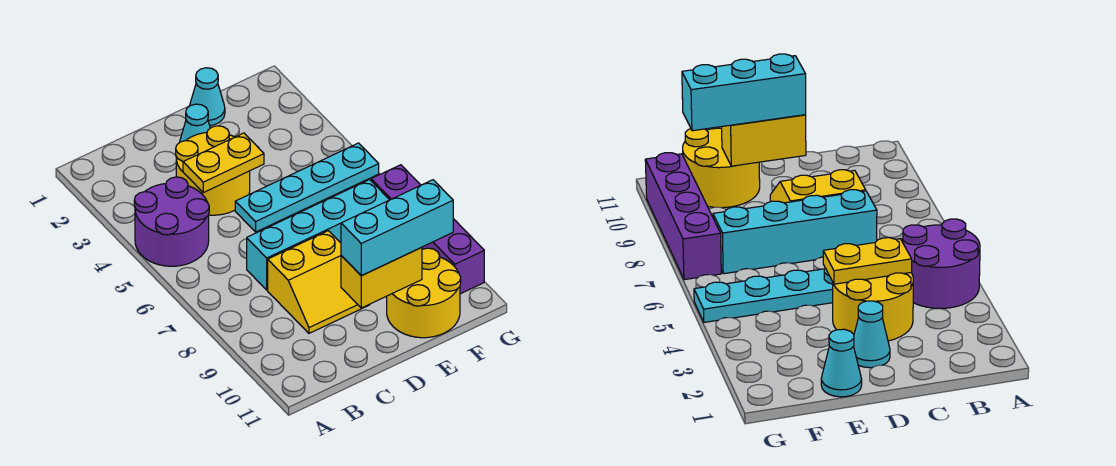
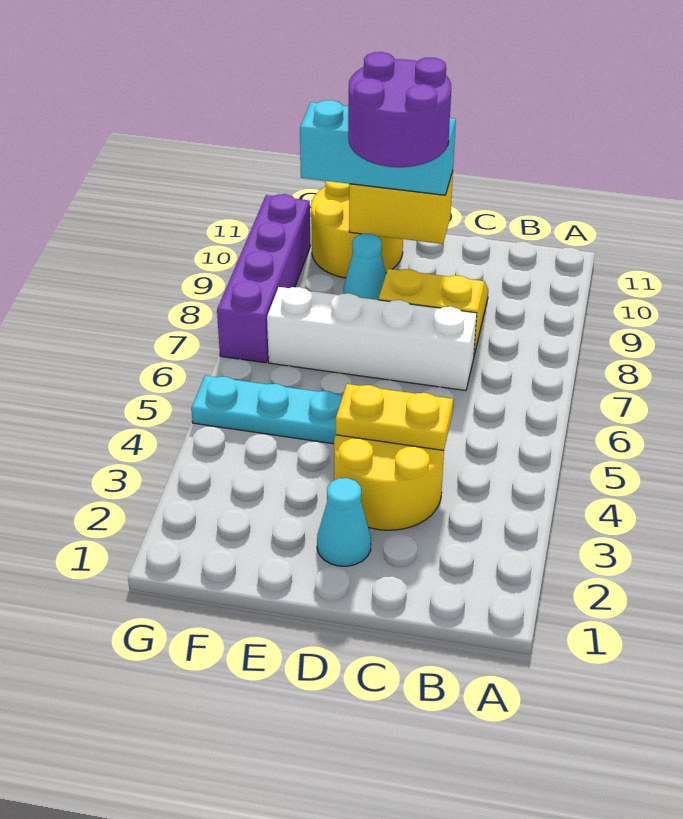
purple 2x2 round brick [134,177,209,266] -> purple 2x2 round brick moved to [348,52,451,167]
cyan 1x4 brick [247,180,389,290] -> white 1x4 brick [267,287,477,391]
cyan 1x1 cone [190,68,225,126] -> cyan 1x1 cone moved to [344,234,386,300]

